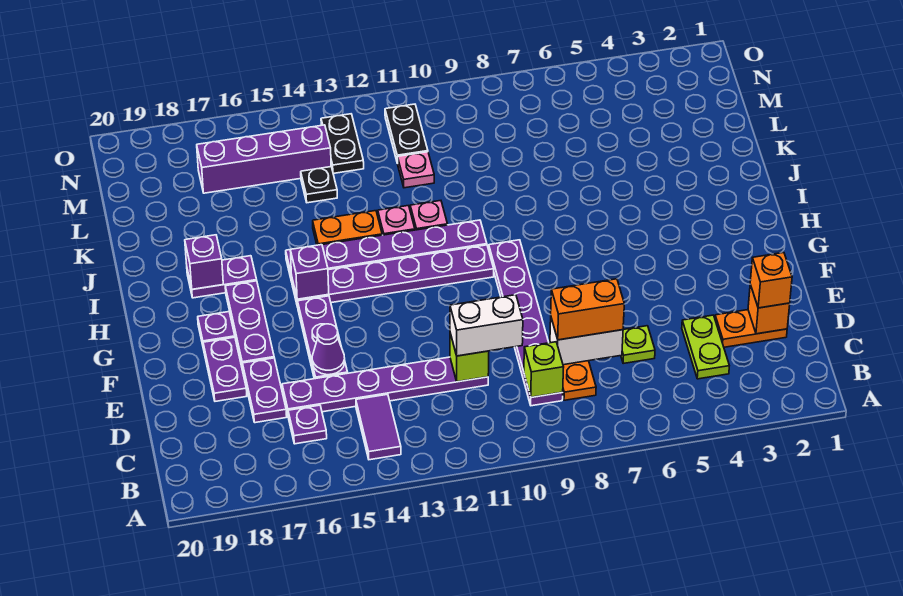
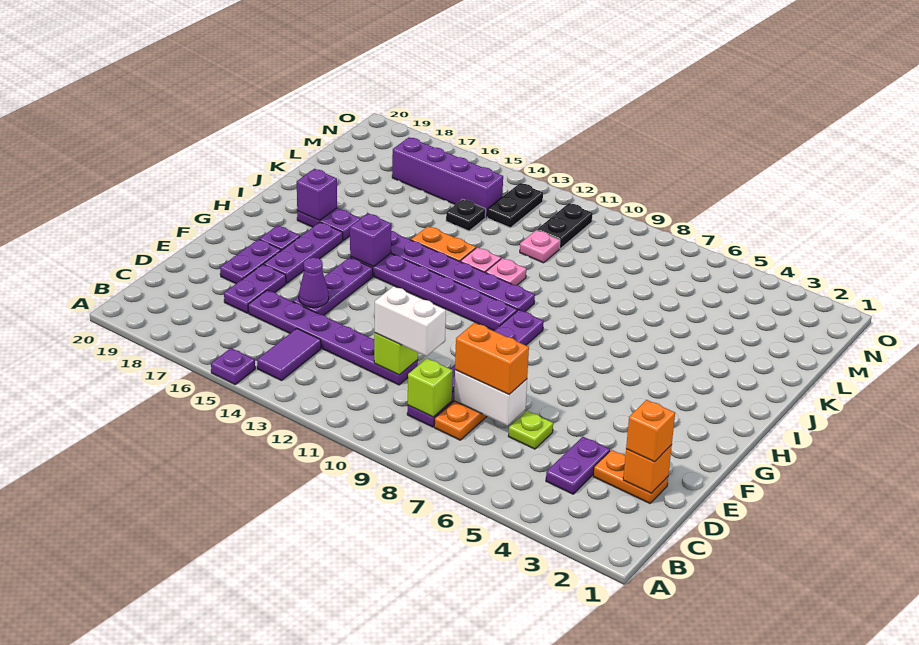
lime 1x2 plate [682,315,729,379] -> purple 1x2 plate [546,437,610,494]
purple 1x1 plate [288,405,327,444] -> purple 1x1 plate moved to [211,348,255,384]

